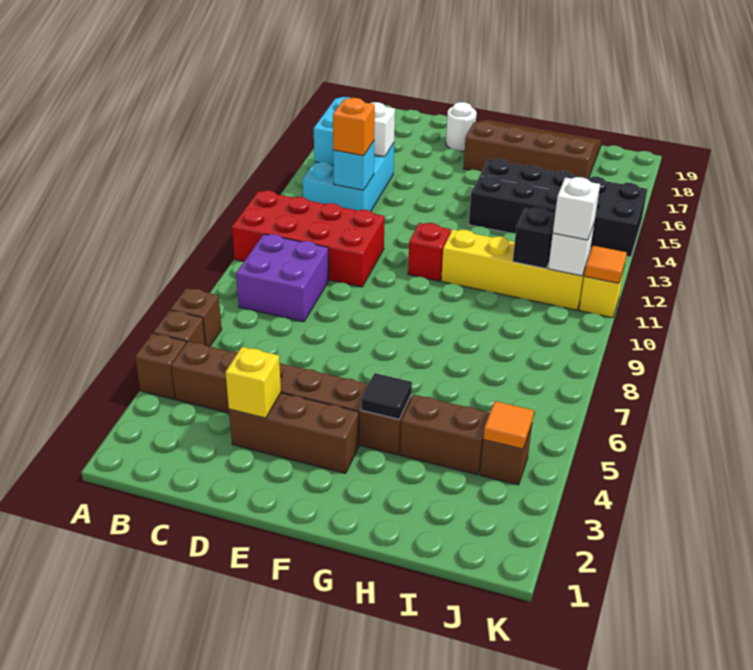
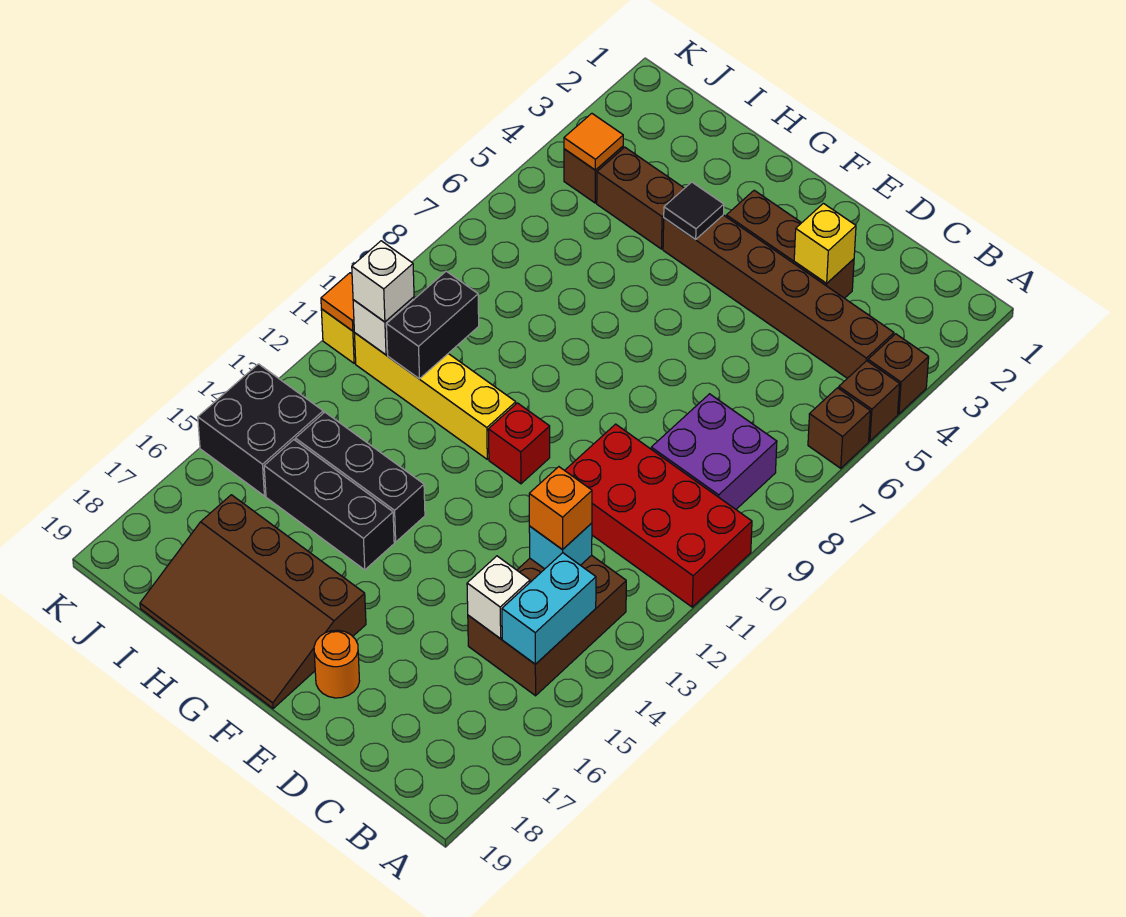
cyan 2x3 brick [303,143,394,211] -> brown 2x3 brick [468,555,626,696]
white 1x1 round brick [446,102,477,151] -> orange 1x1 round brick [314,630,360,698]
black 1x1 brick [513,208,555,269] -> black 1x2 brick [387,271,479,379]

